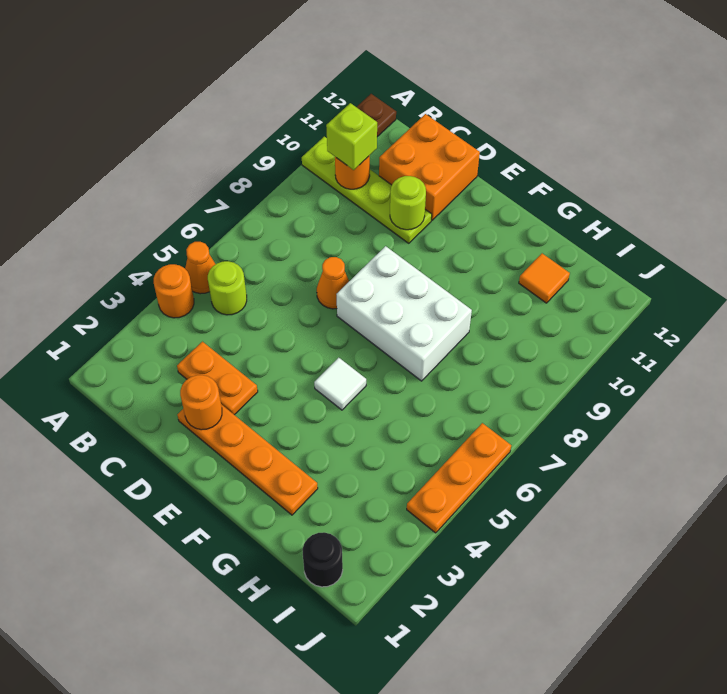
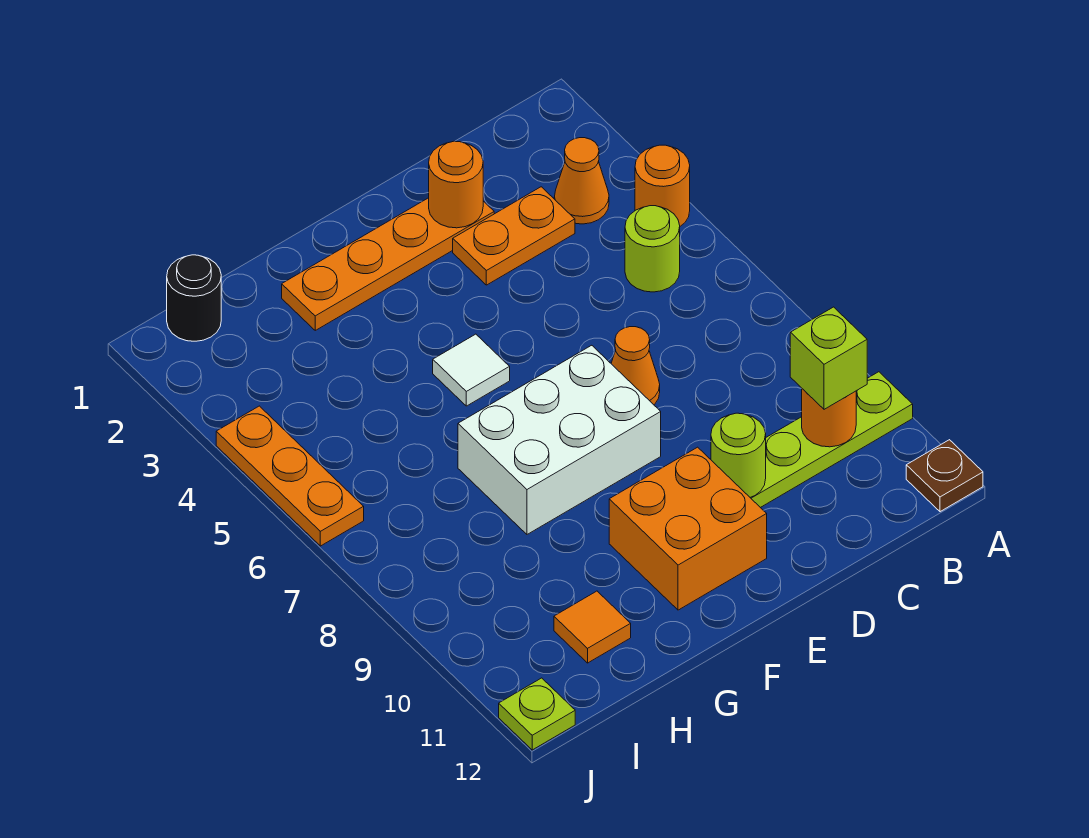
orange 1x1 cone [185,242,216,294] -> orange 1x1 cone moved to [554,138,609,224]
orange 2x2 brick [379,114,480,220] -> orange 2x2 brick moved to [609,447,767,610]
none -> lime 1x1 plate [499,678,575,750]

